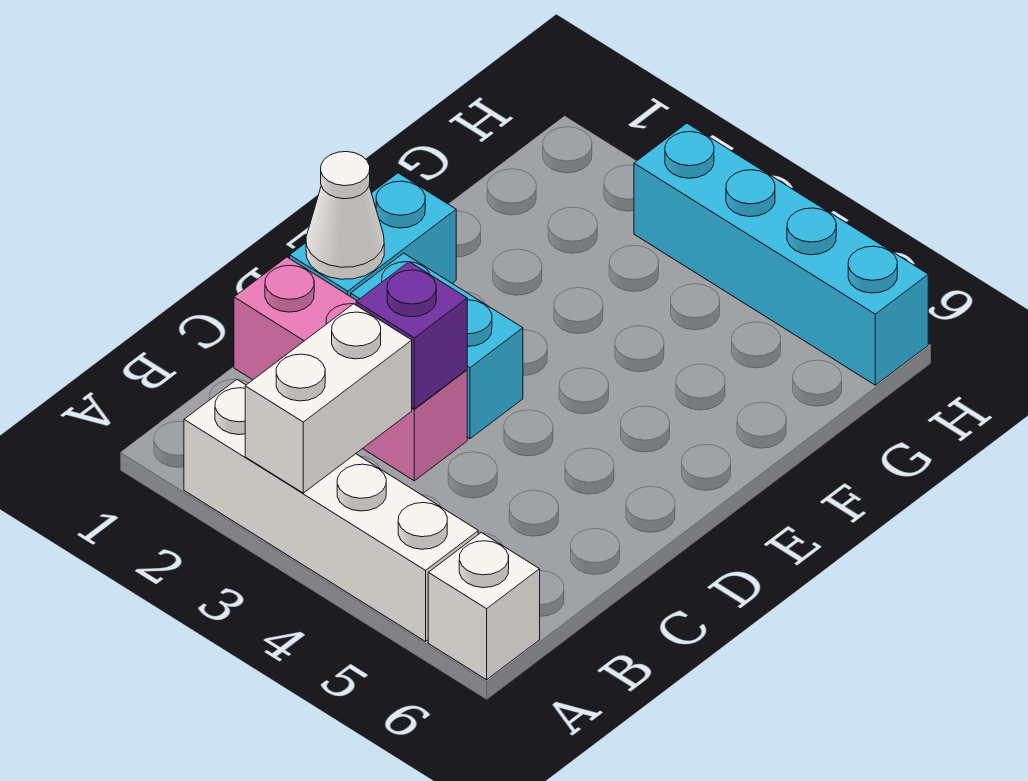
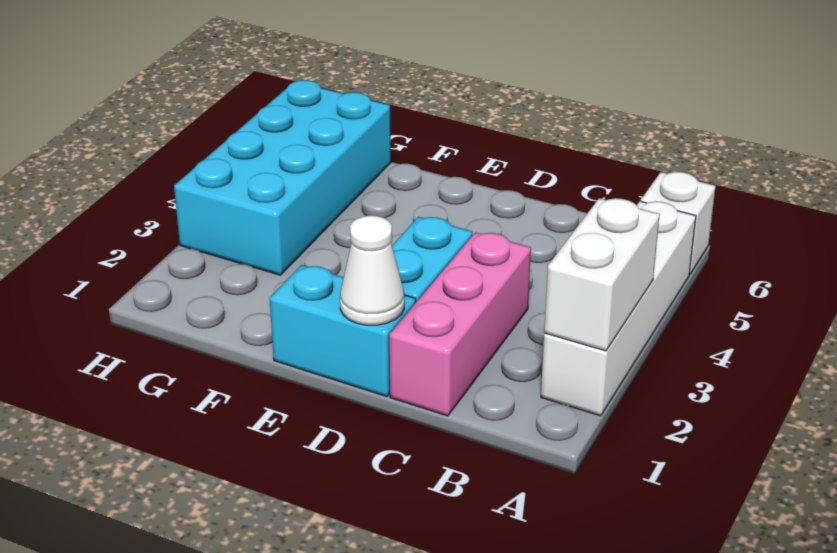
white 1x2 brick [245,304,412,493] -> white 1x2 brick turned to [544,198,660,351]
purple 1x1 brick [356,262,467,409] -> none
cyan 1x4 brick [634,123,928,385] -> cyan 2x4 brick [174,80,391,275]

